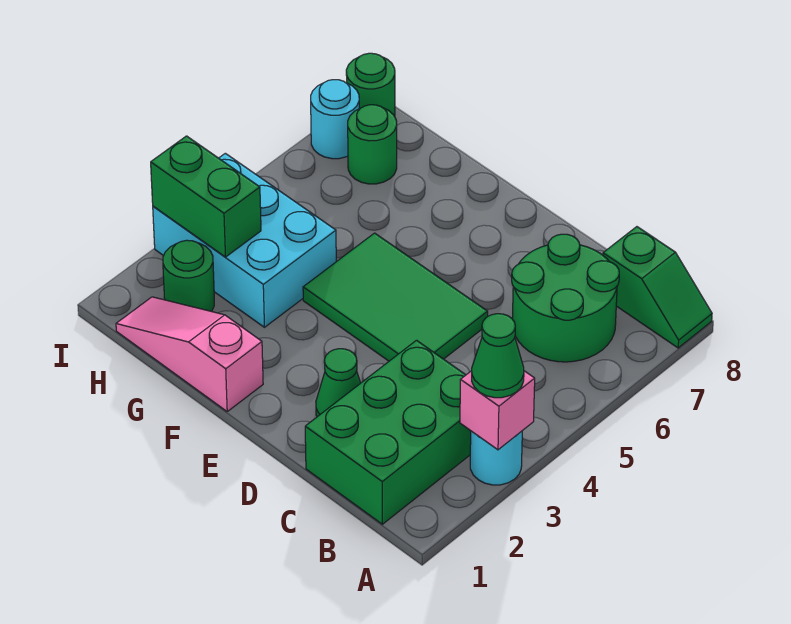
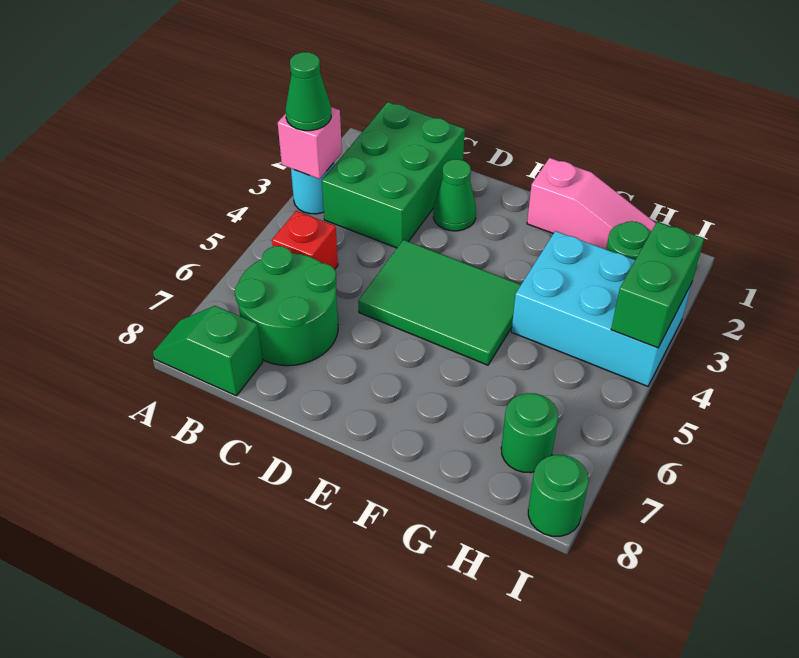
none -> red 1x1 brick [272,211,338,269]
green 1x2 brick [151,136,261,257] -> green 1x2 brick turned to [611,222,704,348]
cyan 1x1 round brick [311,80,359,159] -> none

